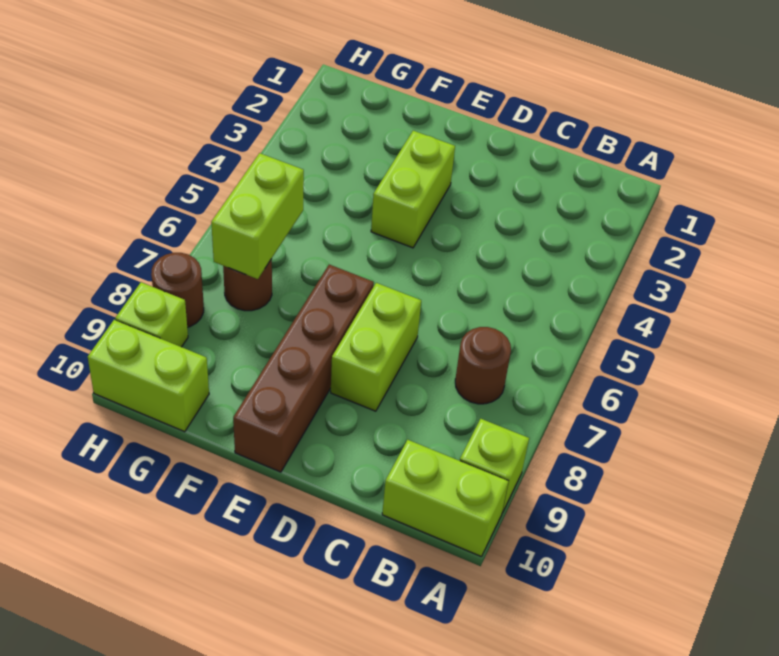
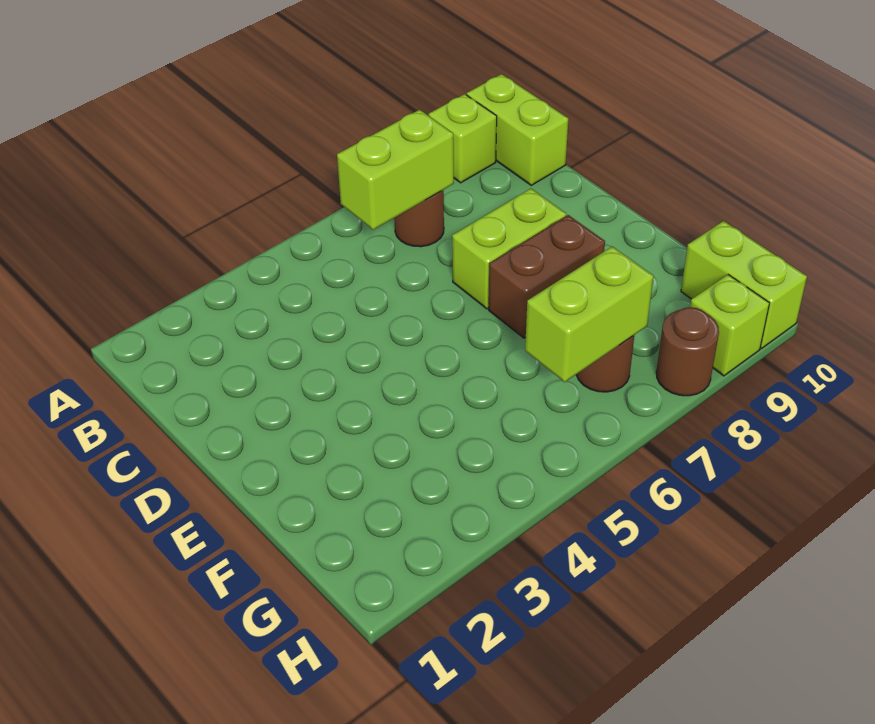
lime 1x2 brick [371,131,455,248] -> lime 1x2 brick moved to [337,110,454,230]
brown 1x4 brick [233,264,374,472] -> brown 1x2 brick [489,215,605,338]

